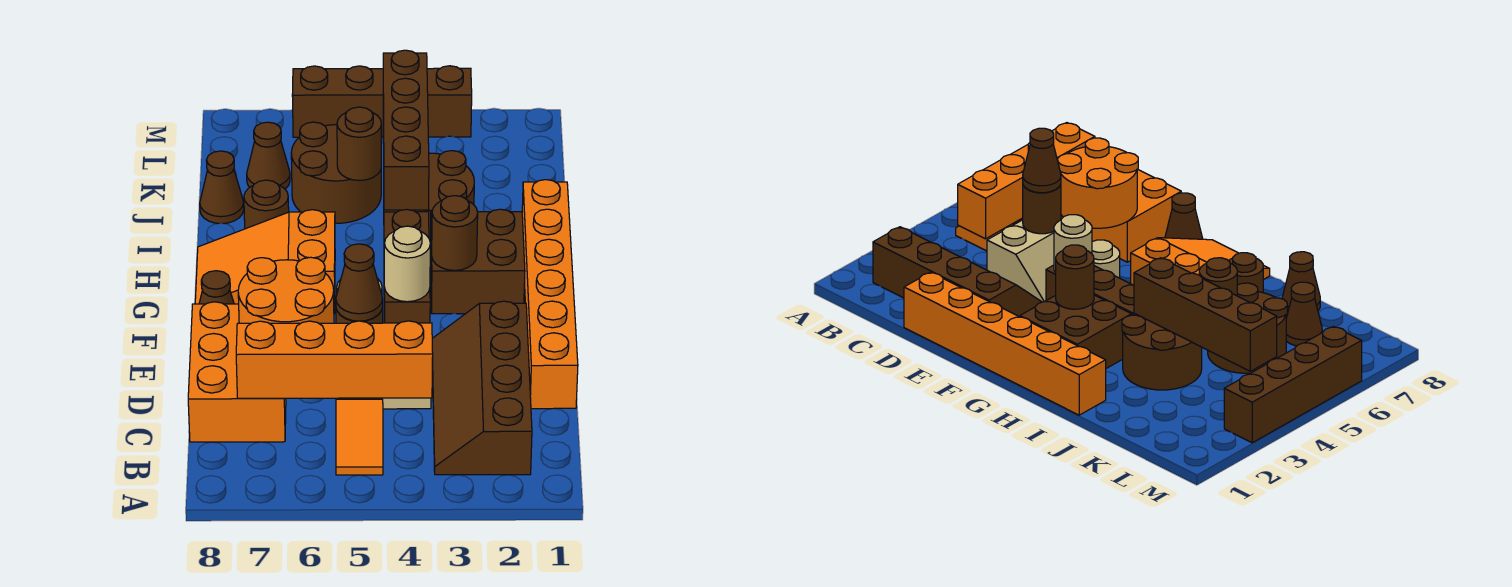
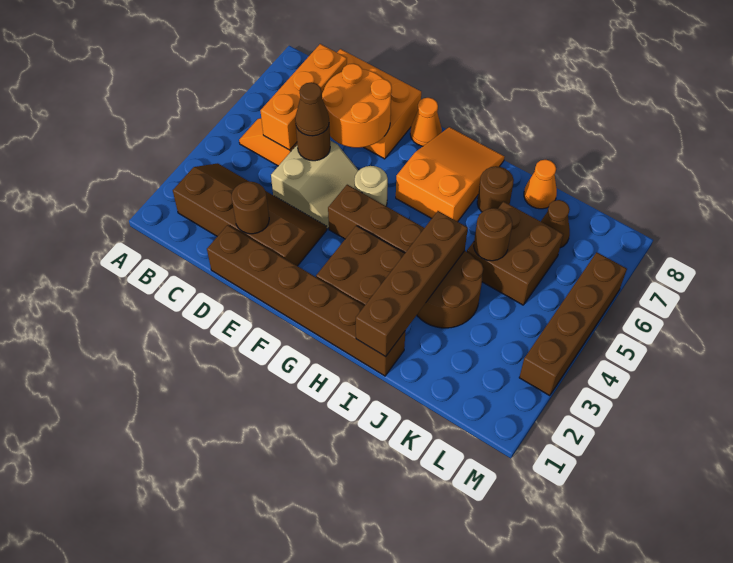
orange 1x4 brick [236,321,433,398] -> orange 1x3 brick [260,44,347,150]
orange 1x6 brick [522,180,578,409] -> brown 1x6 brick [207,225,405,376]
tan 1x1 round brick [384,226,430,302] -> none
brown 1x1 cone [199,271,234,304] -> orange 1x1 cone [410,98,442,146]
brown 1x1 round brick [432,196,478,270] -> brown 1x1 round brick moved to [231,182,269,234]
brown 1x4 brick [383,50,429,210] -> brown 1x4 brick turned to [356,211,468,357]
brown 2x2 round brick [291,122,381,223] -> brown 2x2 brick [467,202,563,305]
brown 1x1 cone [200,151,244,224] -> orange 1x1 cone [524,160,557,209]

